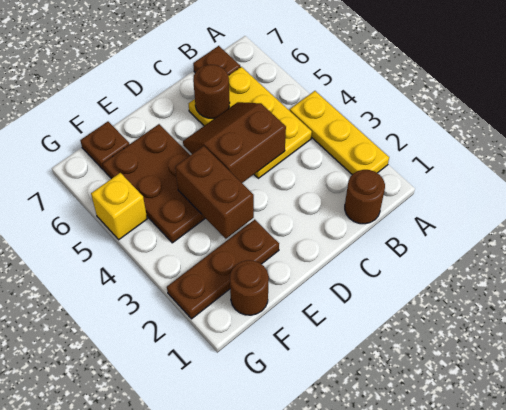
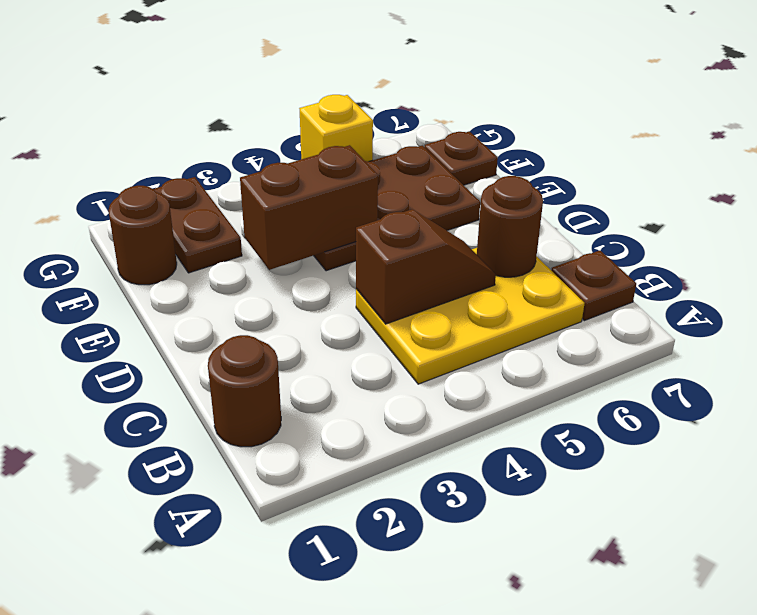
yellow 1x3 plate [290,91,389,175] -> none
brown 2x2 slope [183,102,286,183] -> brown 1x2 slope [356,209,496,324]
brown 1x3 plate [167,219,279,319] -> brown 1x2 plate [154,177,242,273]

